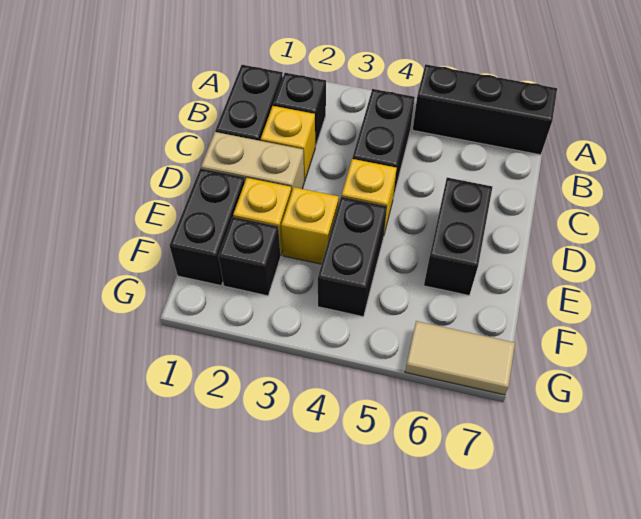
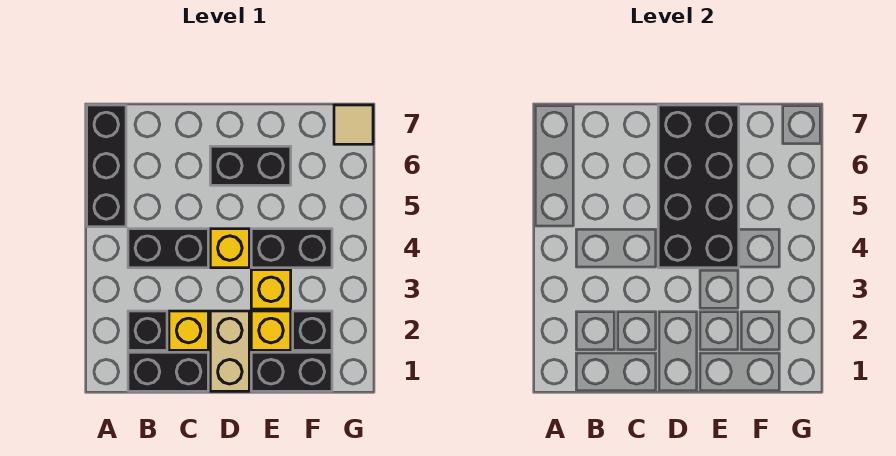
none -> black 2x4 brick [658,105,739,268]
tan 1x2 tile [405,321,515,395] -> tan 1x1 tile [334,105,373,144]

